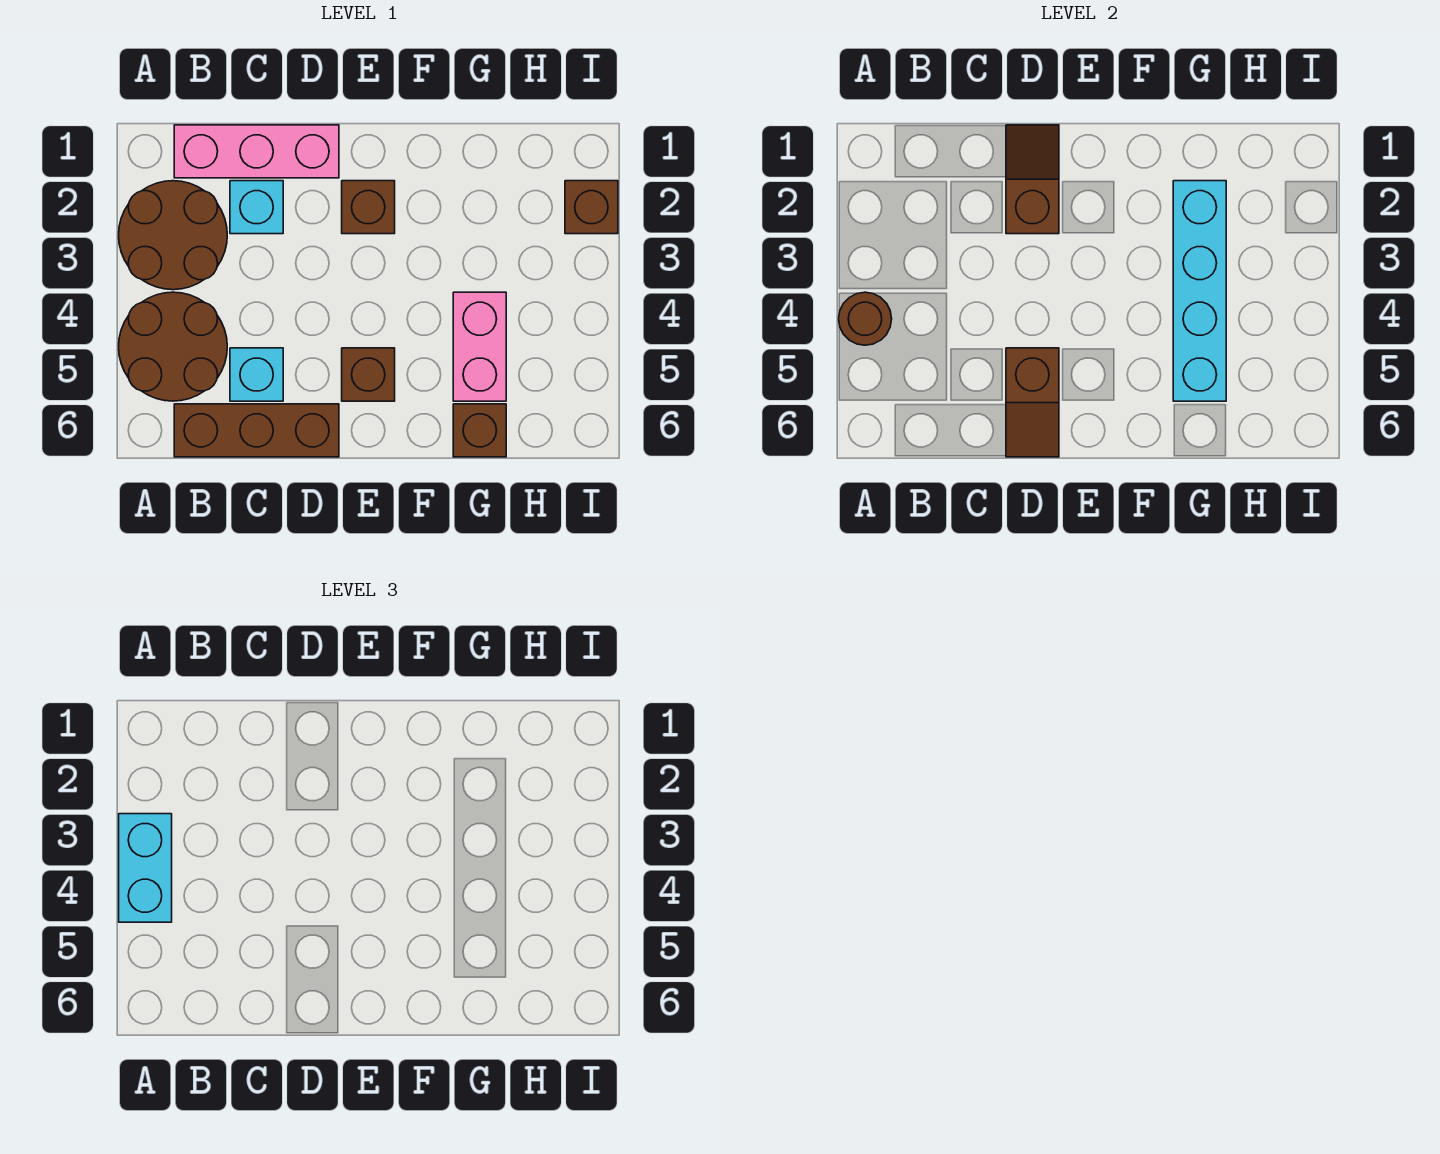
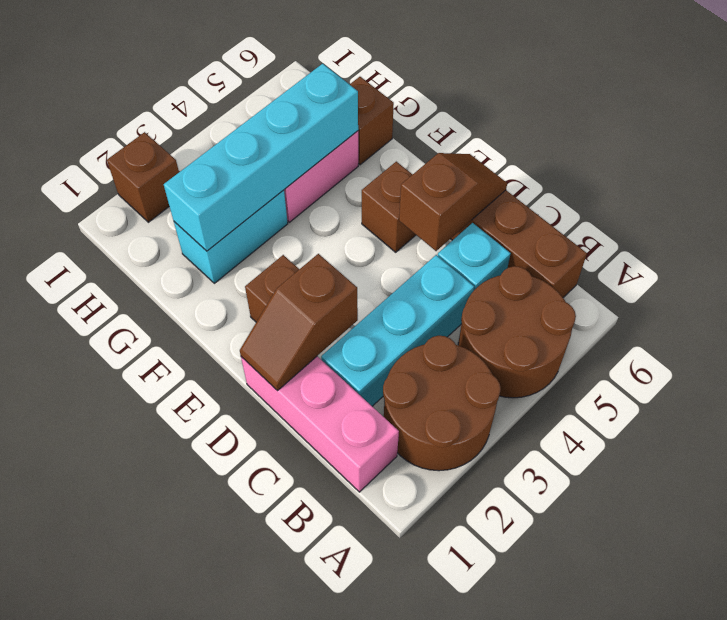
cyan 1x2 brick [119,814,172,922] -> cyan 1x2 brick moved to [174,190,288,283]
brown 1x1 round brick [839,292,892,345] -> none
cyan 1x1 brick [230,181,283,234] -> cyan 1x3 brick [321,255,474,406]

